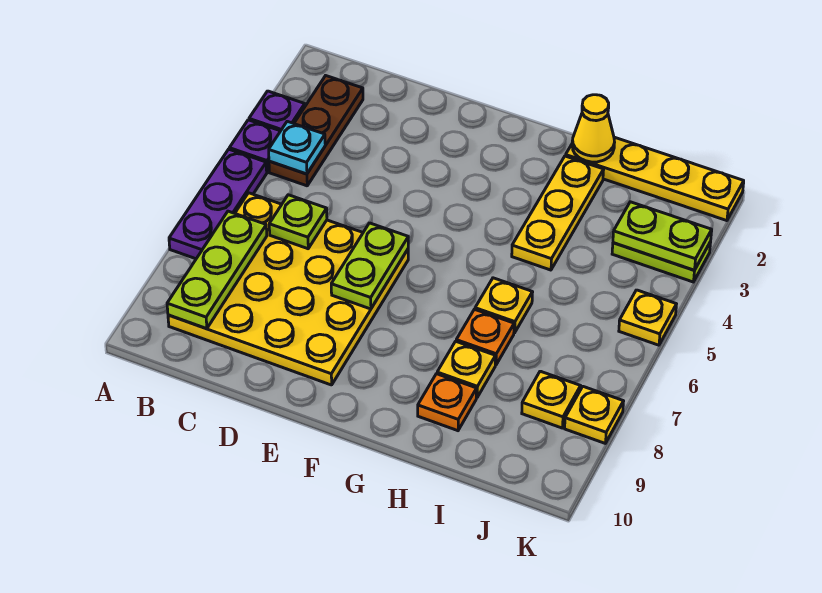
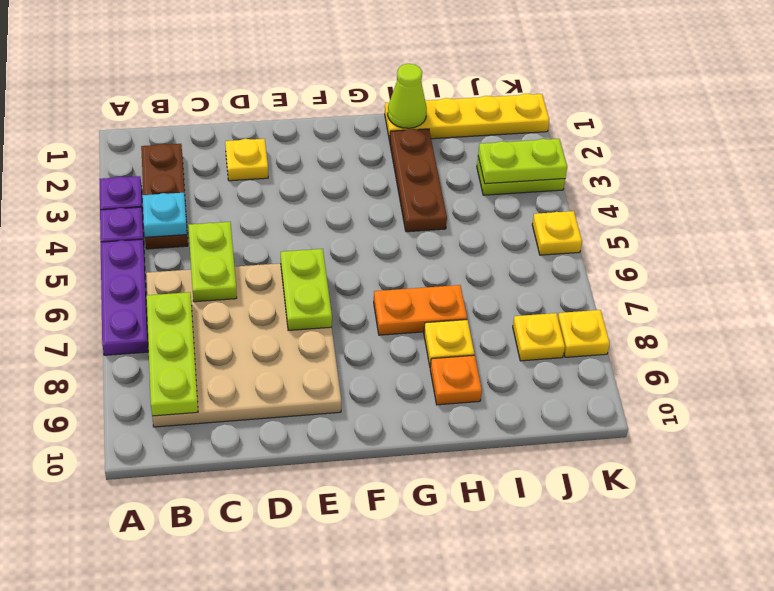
yellow 4x4 plate [168,193,408,385] -> tan 4x4 plate [146,263,341,427]
lime 1x1 plate [269,195,327,249] -> lime 1x2 plate [188,222,237,302]
yellow 1x1 cone [572,95,615,162] -> lime 1x1 cone [388,64,427,128]
yellow 1x3 plate [512,156,604,270] -> brown 1x3 plate [390,129,447,232]
yellow 1x1 plate [475,278,533,333] -> yellow 1x1 plate moved to [225,139,268,181]
orange 1x1 plate [456,309,514,365] -> orange 1x2 plate [374,285,467,335]

